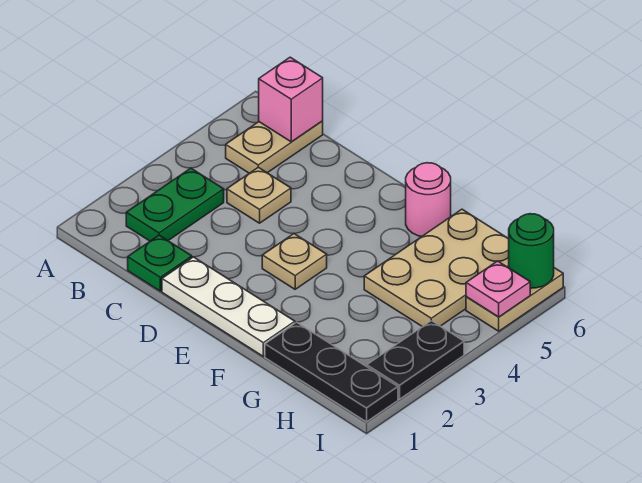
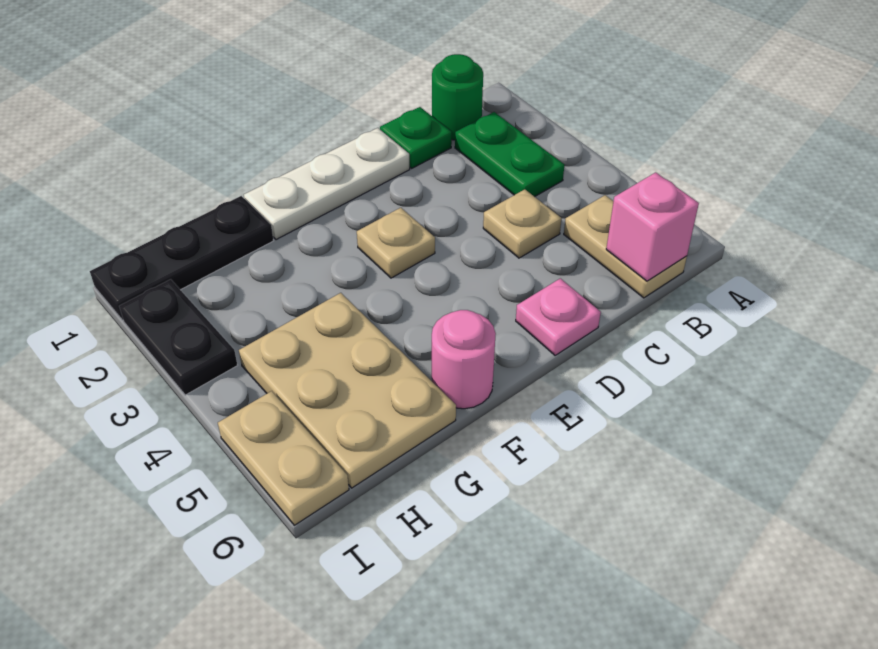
pink 1x1 plate [466,261,530,317] -> pink 1x1 plate moved to [516,278,601,355]
green 1x1 round brick [509,214,554,288] -> green 1x1 round brick moved to [432,54,483,140]

